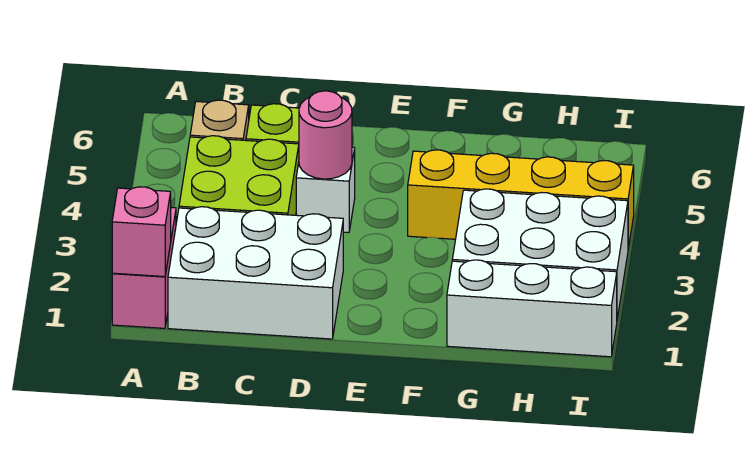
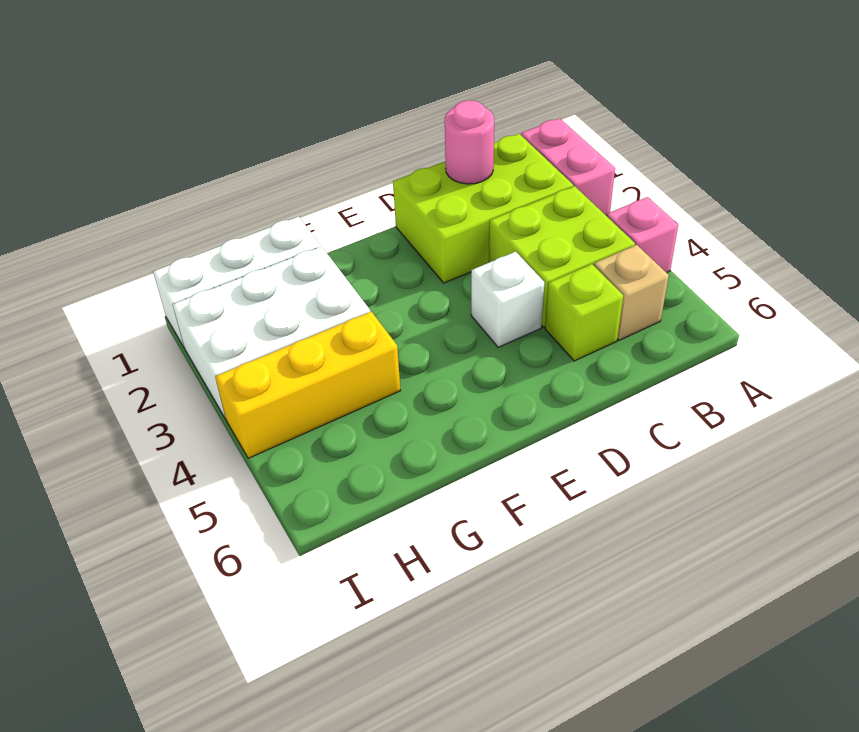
pink 1x1 brick [112,187,171,277] -> pink 1x1 brick moved to [607,197,678,273]
white 2x3 brick [168,207,343,339] -> lime 2x3 brick [393,134,573,283]
pink 1x1 round brick [299,91,352,179] -> pink 1x1 round brick moved to [445,100,494,184]
yellow 1x4 brick [408,150,634,248] -> yellow 1x3 brick [215,312,401,458]

